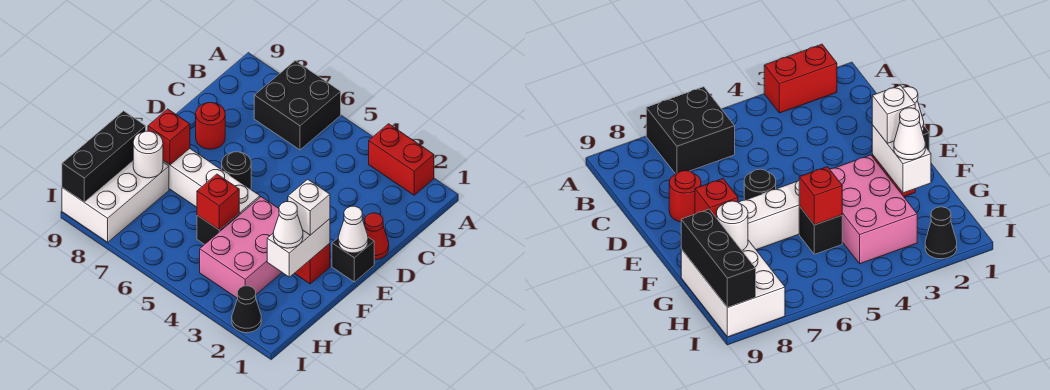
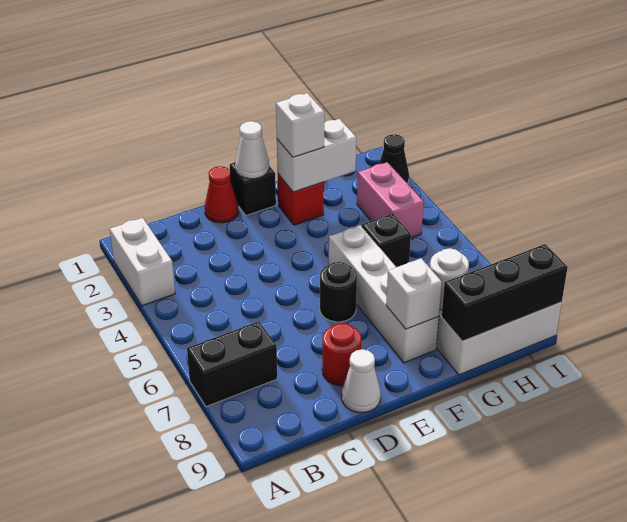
red 1x2 brick [369,124,434,195] -> white 1x2 brick [110,218,175,306]
black 2x2 brick [254,61,341,150] -> black 1x2 brick [187,321,277,407]
pink 2x3 brick [200,197,282,299] -> pink 1x2 brick [357,162,424,238]
red 1x1 brick [148,109,190,165] -> white 1x1 brick [386,258,442,329]
white 1x1 cone [273,202,303,248] -> white 1x1 cone moved to [342,349,381,412]
red 1x1 brick [197,174,239,230] -> none

